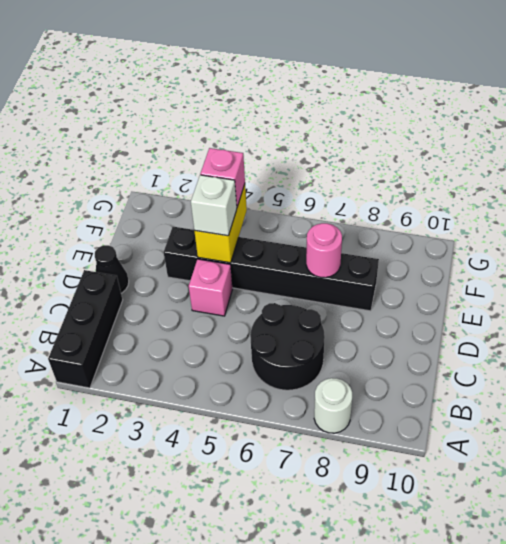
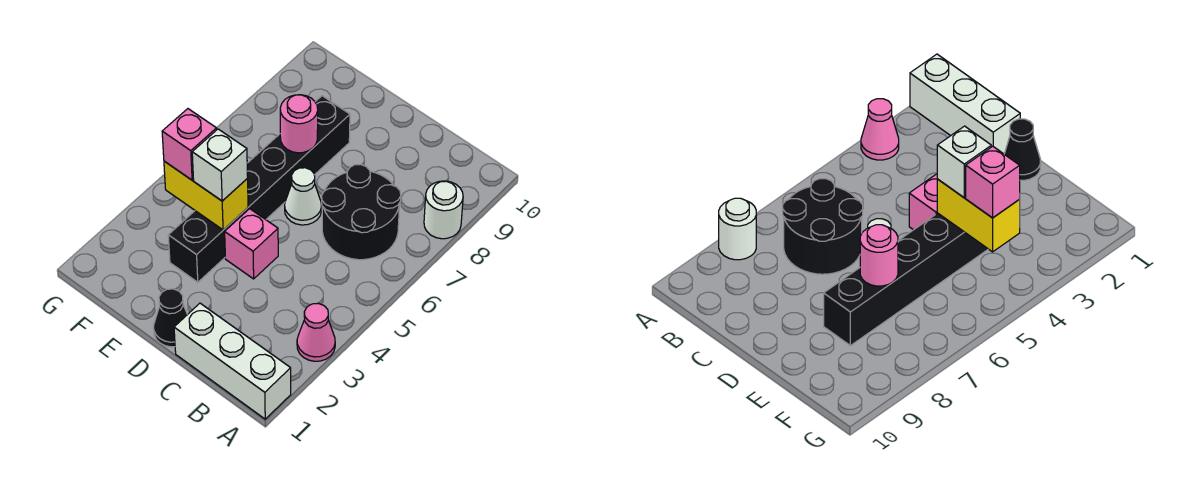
black 1x3 brick [48,270,123,388] -> white 1x3 brick [174,303,291,419]
none -> pink 1x1 cone [297,304,335,361]
none -> white 1x1 cone [285,168,322,225]

